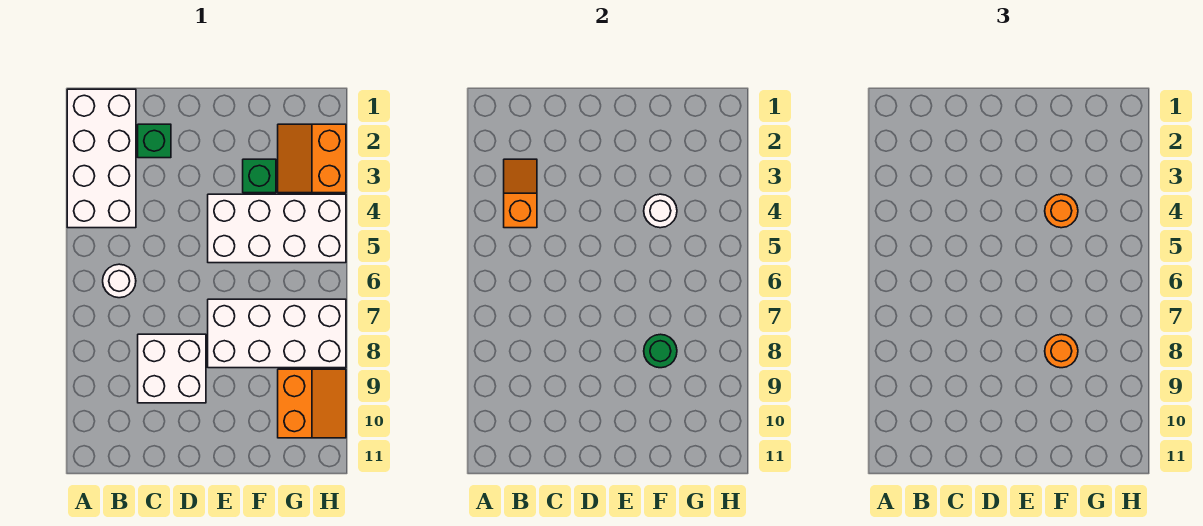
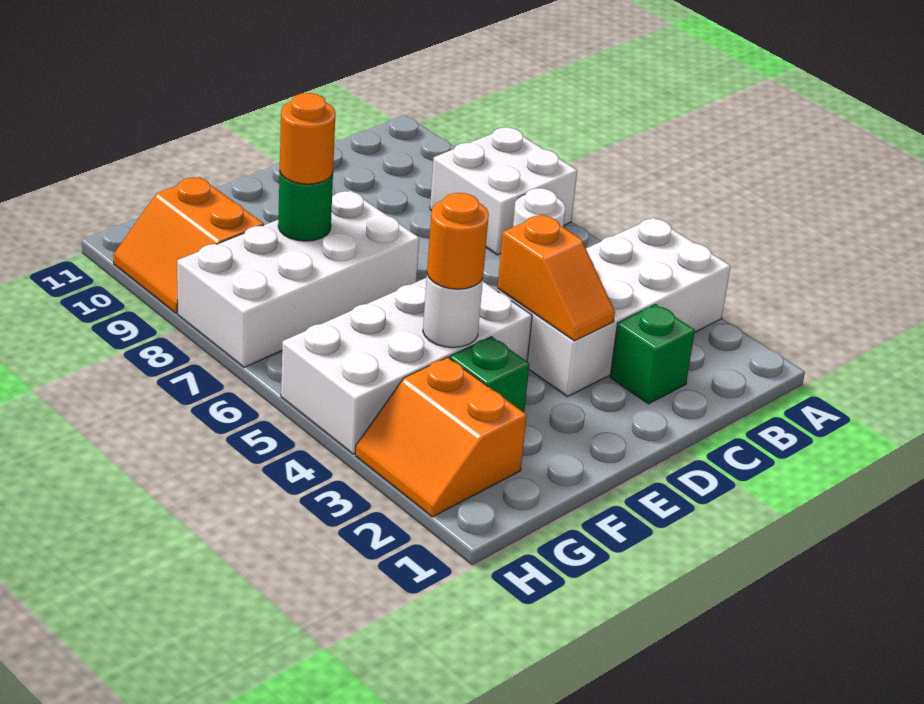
white 2x4 brick [67,89,136,228] -> white 2x4 brick turned to [497,218,731,397]
orange 1x2 slope [504,159,537,228] -> orange 1x2 slope moved to [498,214,615,341]
white 2x2 brick [138,334,206,403] -> white 2x2 brick moved to [430,127,577,255]
orange 2x2 slope [278,124,346,193] -> orange 2x2 slope turned to [355,357,527,517]

